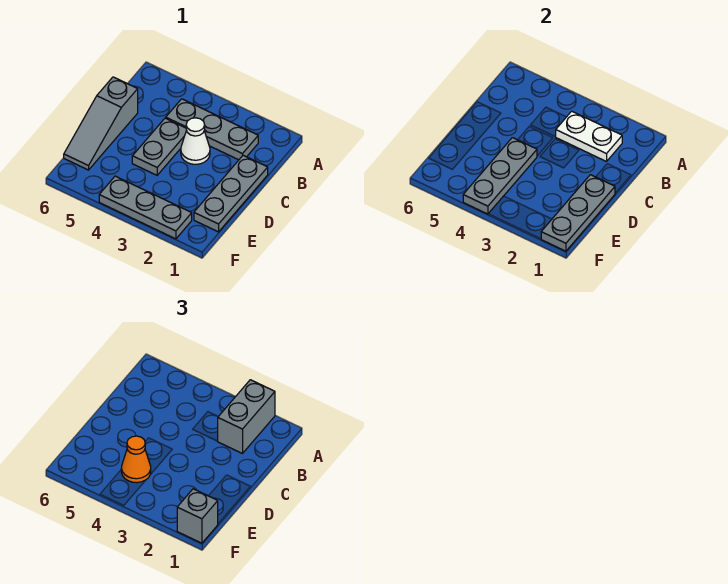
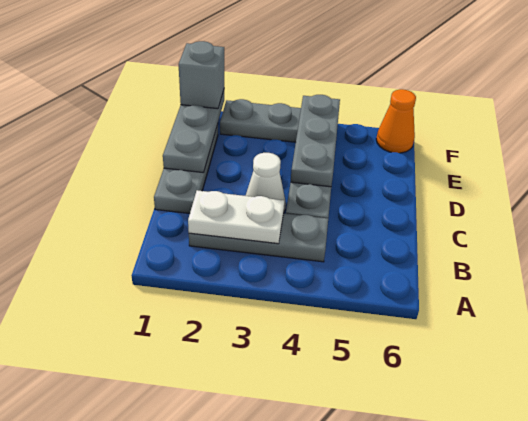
grey 1x2 brick [218,380,275,454] -> none
grey 1x3 slope [64,77,138,170] -> none
orange 1x1 cone [121,436,151,483] -> orange 1x1 cone moved to [376,89,416,153]

